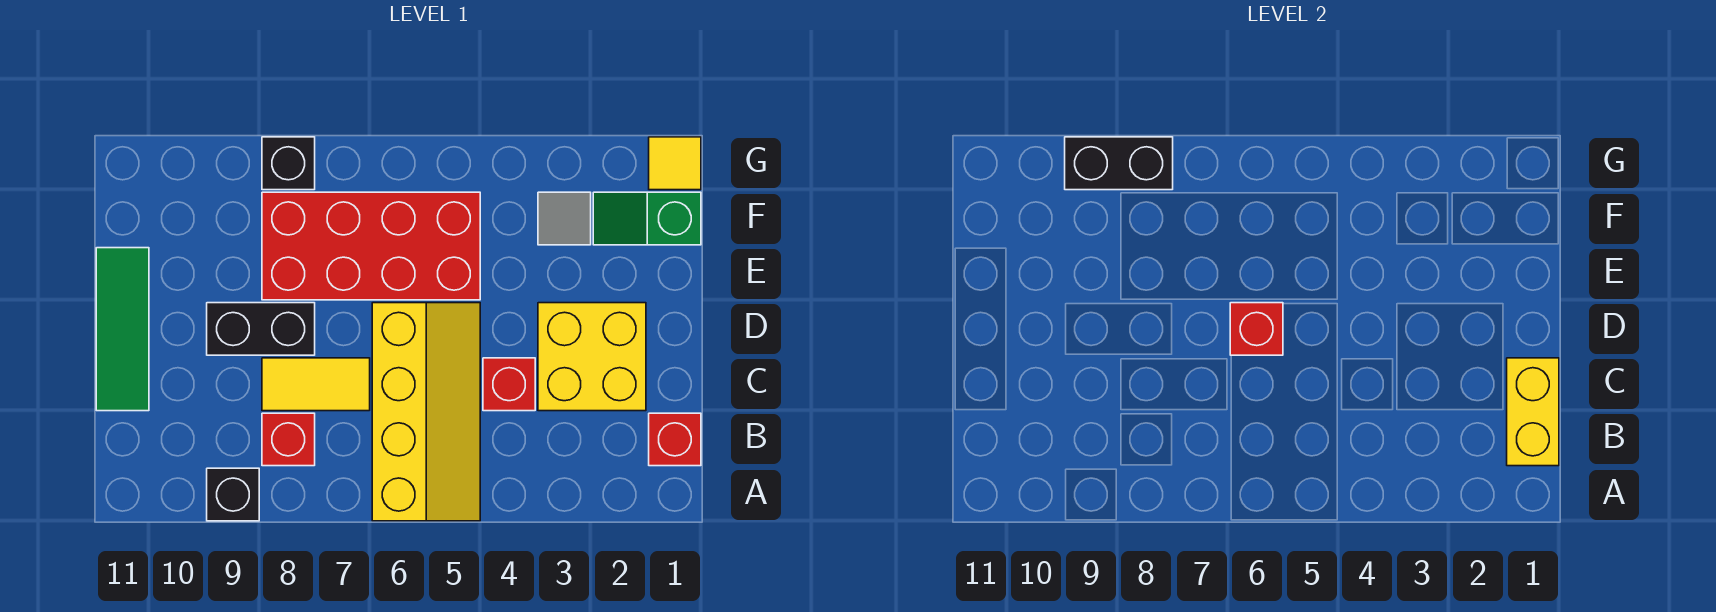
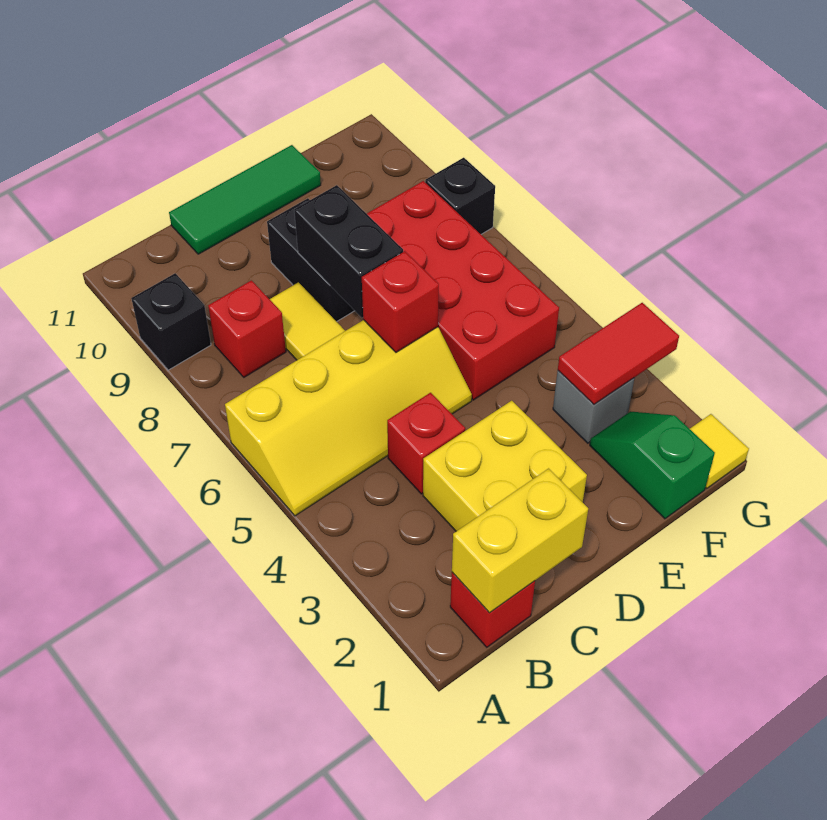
grey 1x1 tile [538,192,591,245] -> grey 1x1 brick [553,371,634,443]
none -> red 1x2 tile [558,303,679,404]
black 1x2 brick [1065,137,1173,190] -> black 1x2 brick moved to [294,185,403,318]

